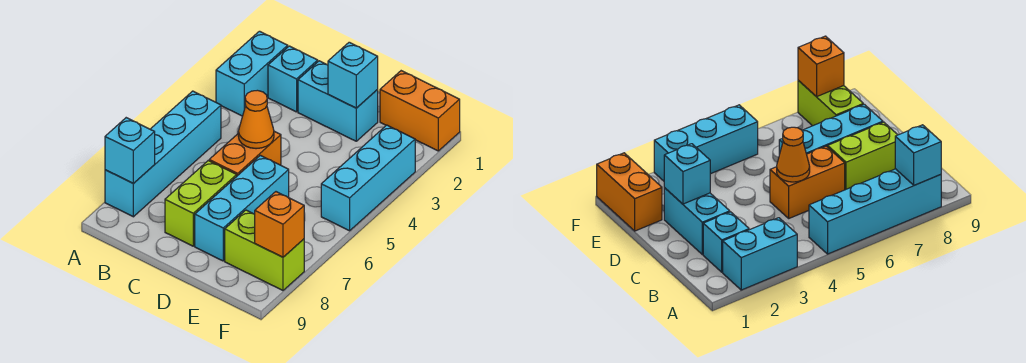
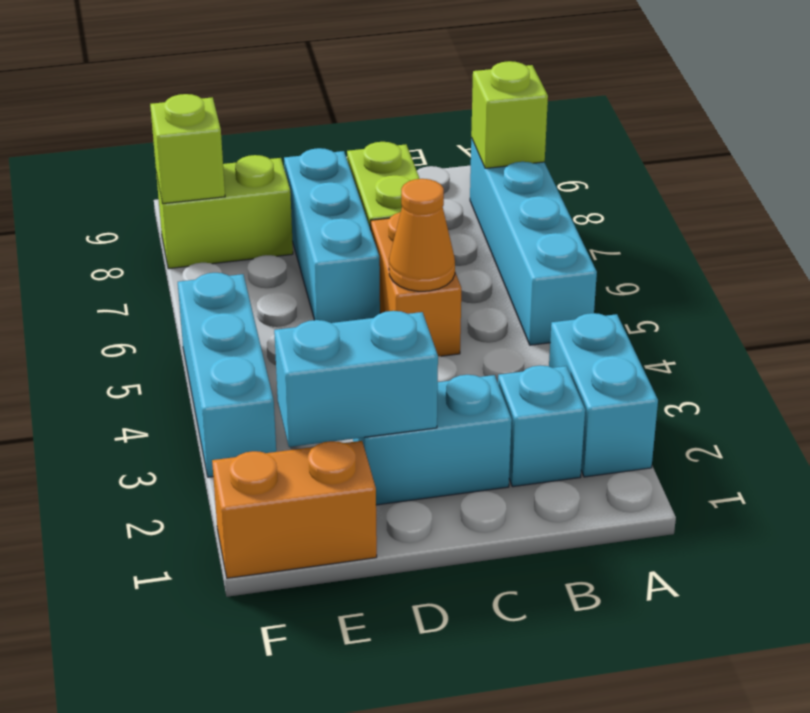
cyan 1x1 brick [105,118,155,184] -> lime 1x1 brick [471,61,548,168]
cyan 1x1 brick [328,42,378,108] -> cyan 1x2 brick [274,311,438,447]
orange 1x1 brick [255,192,304,257] -> lime 1x1 brick [150,94,225,204]

